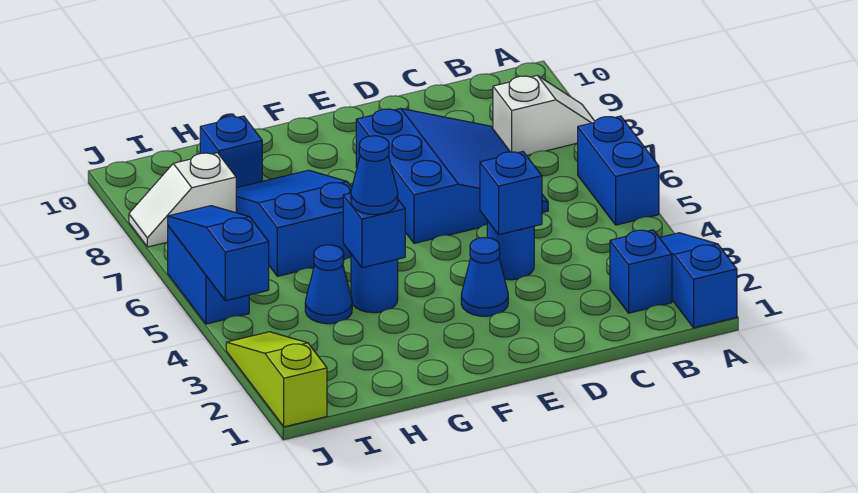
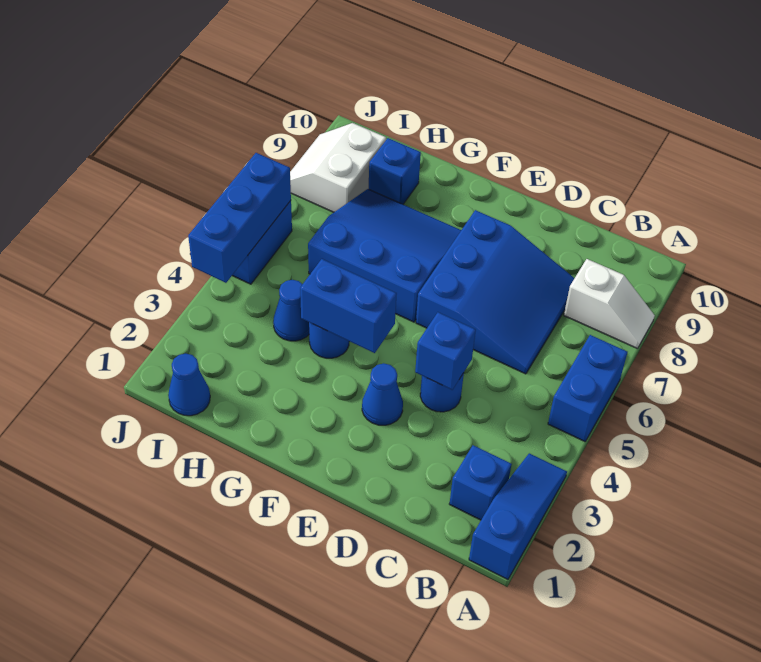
blue 1x1 brick [343,193,405,268] -> blue 1x2 brick [300,259,397,353]
blue 1x1 cone [351,136,398,215] -> blue 1x1 cone moved to [168,354,210,416]
blue 2x3 slope [236,170,352,276] -> blue 3x3 slope [308,189,461,322]
white 1x2 slope [129,153,236,247] -> white 2x2 slope [290,123,386,212]
lime 1x3 slope [226,332,327,427] -> none
blue 1x3 slope [168,206,269,301] -> blue 1x3 brick [188,153,291,283]

